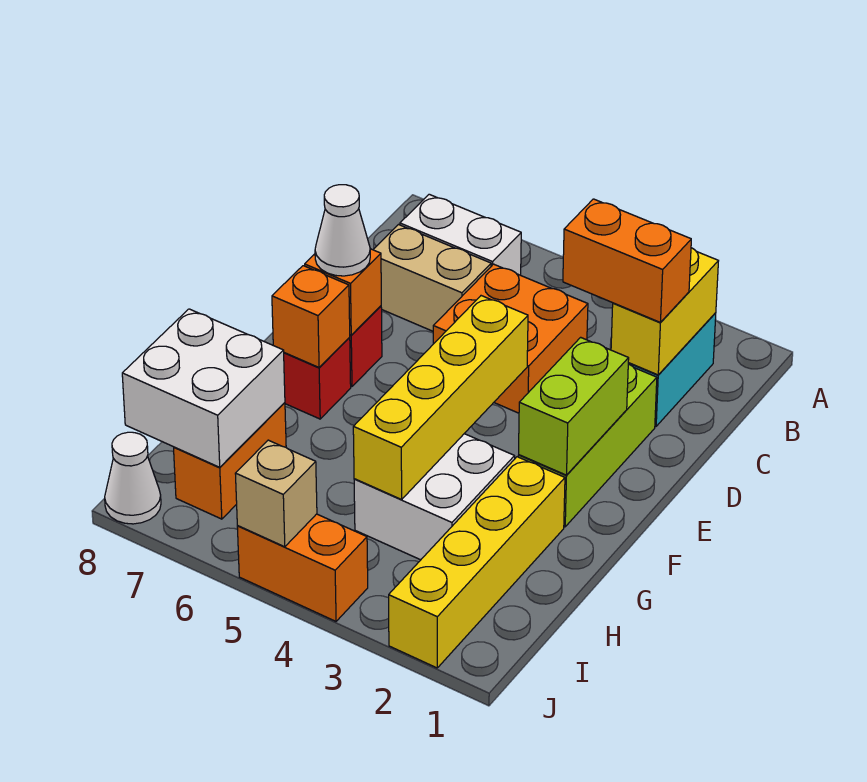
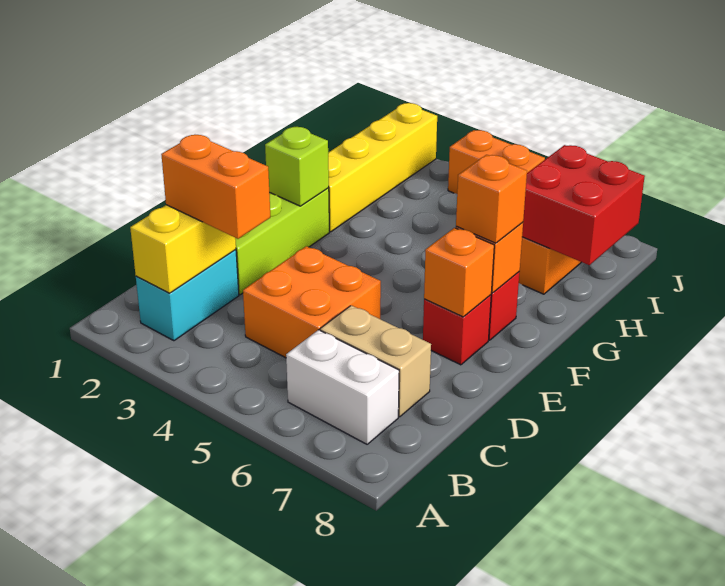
lime 1x2 brick [519,337,629,475] -> lime 1x1 brick [265,127,329,206]
yellow 1x4 brick [353,296,528,499] -> none
white 1x1 cone [315,185,370,276] -> none
none -> orange 1x1 brick [456,155,527,243]
white 2x2 brick [354,434,515,560] -> none
white 2x2 brick [122,309,285,467] -> red 2x2 brick [522,145,645,265]
tan 1x1 brick [235,440,317,547] -> none
white 1x1 cone [105,432,161,524] -> none

